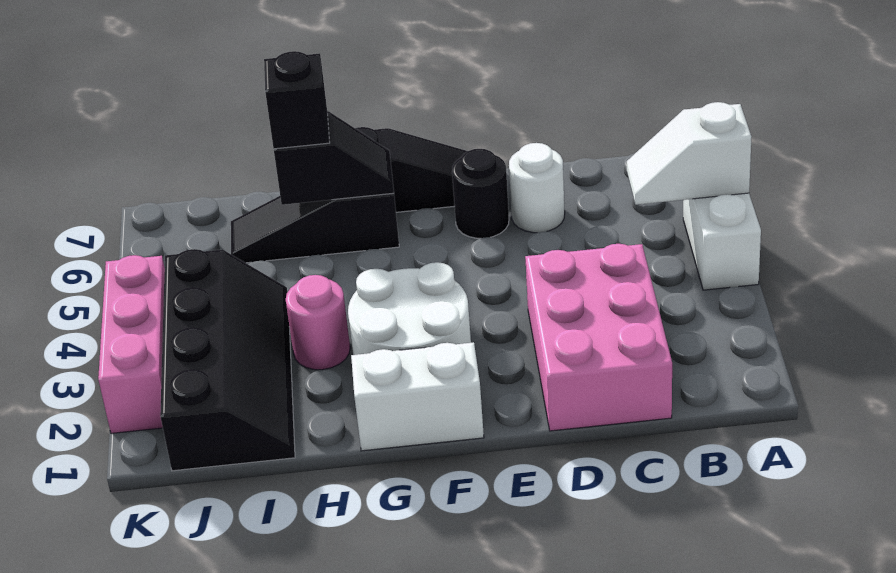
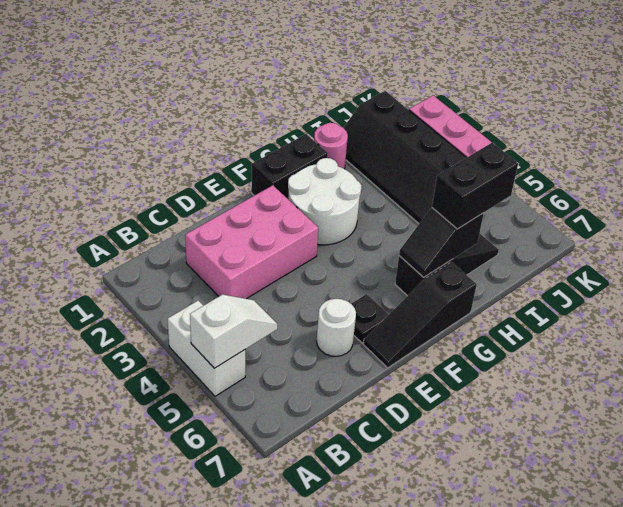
pink 2x3 brick [525,244,672,431] -> pink 2x3 brick turned to [185,185,318,299]
black 1x1 round brick [452,149,509,238] -> black 1x1 plate [351,294,389,343]
white 1x2 brick [351,342,484,451] -> black 1x2 brick [251,134,328,199]
pink 1x1 round brick [286,275,350,370] -> pink 1x1 round brick moved to [314,123,348,169]
black 1x1 brick [264,51,330,149] -> black 1x2 brick [432,143,518,229]

